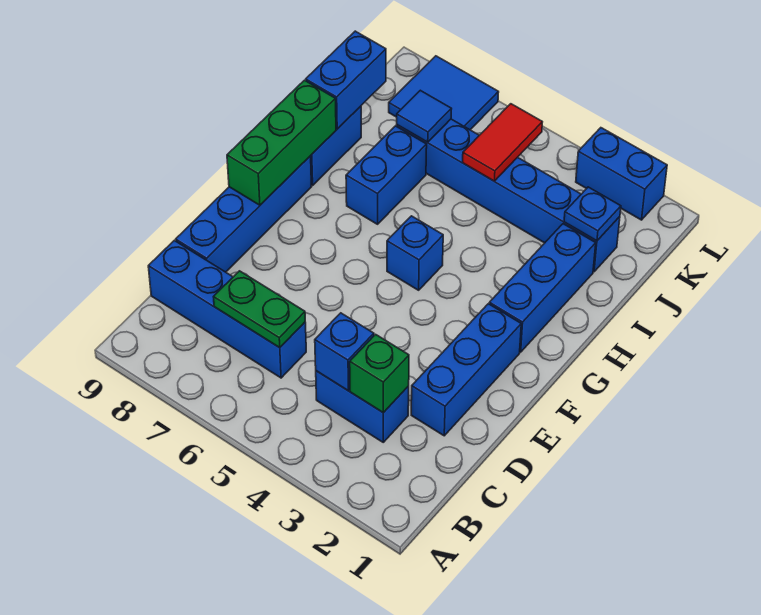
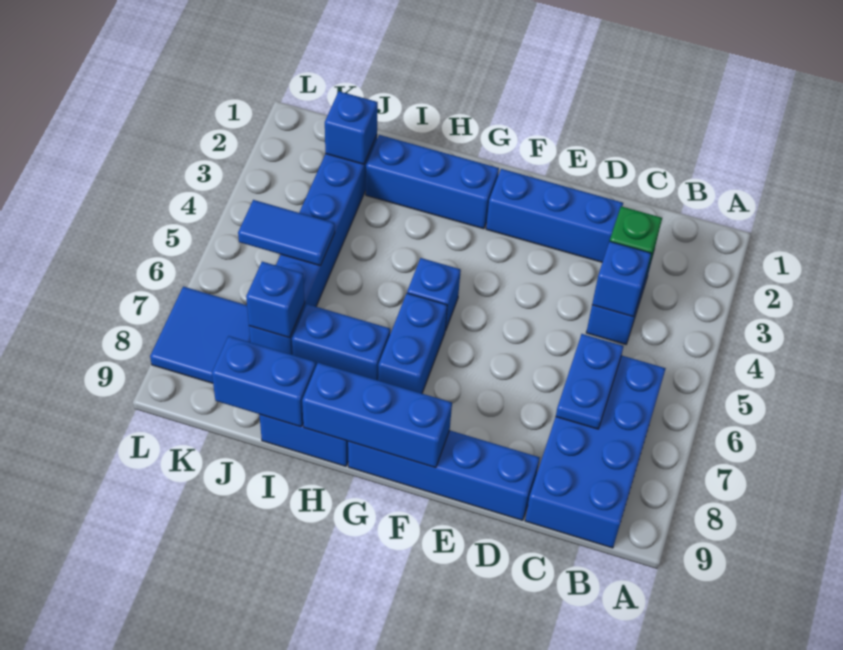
blue 1x4 brick [148,240,306,378] -> blue 2x4 brick [525,355,666,548]
green 1x2 plate [214,271,305,348] -> blue 1x2 plate [556,334,624,429]
green 1x3 brick [227,80,336,205] -> blue 1x3 brick [302,363,452,468]
blue 1x1 plate [564,187,621,241] -> blue 1x1 brick [325,91,378,164]
red 1x2 tile [463,104,542,181] -> blue 1x2 tile [238,200,335,266]
blue 1x1 tile [397,90,451,142] -> blue 1x1 brick [246,262,305,338]
blue 1x2 brick [576,128,667,220] -> blue 1x2 brick moved to [378,293,447,393]

